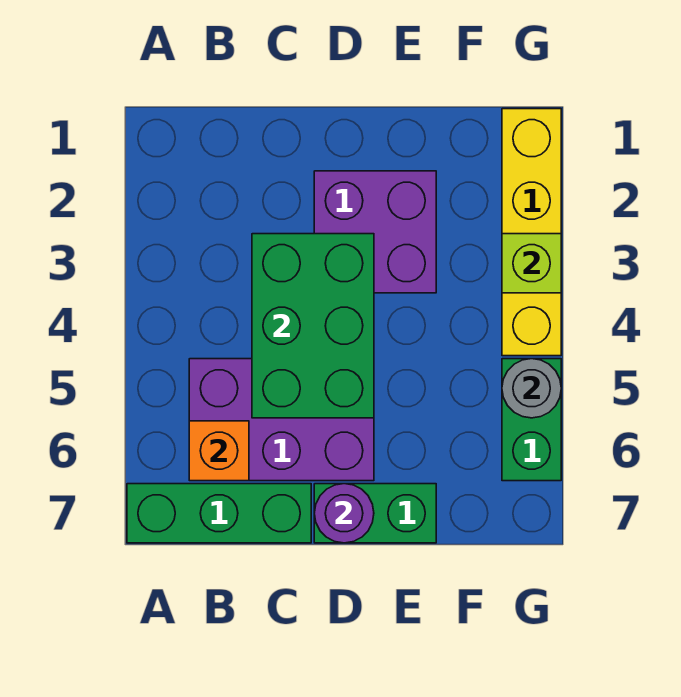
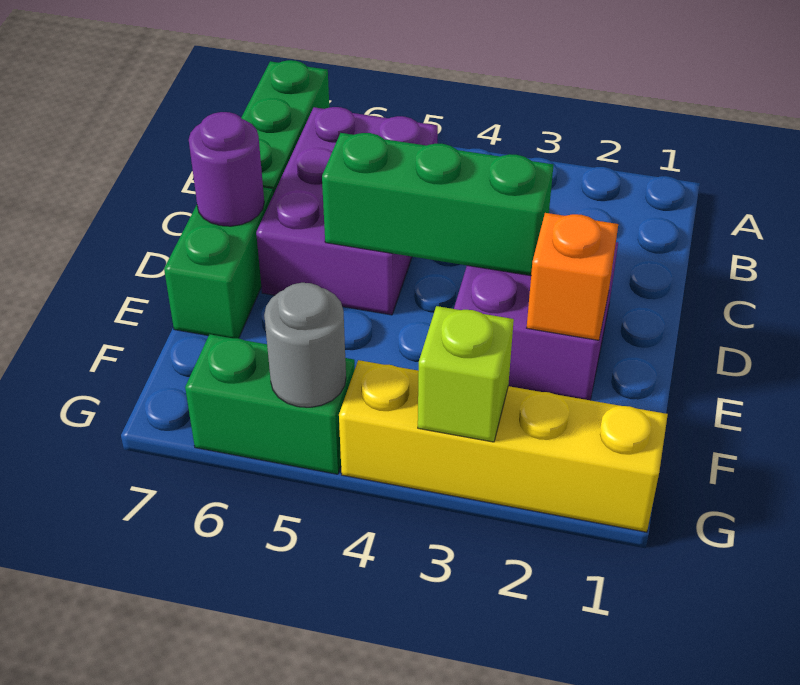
orange 1x1 brick [189,421,249,481] -> orange 1x1 brick moved to [527,213,618,340]
green 2x3 brick [252,234,374,418] -> green 1x3 brick [322,133,553,276]

